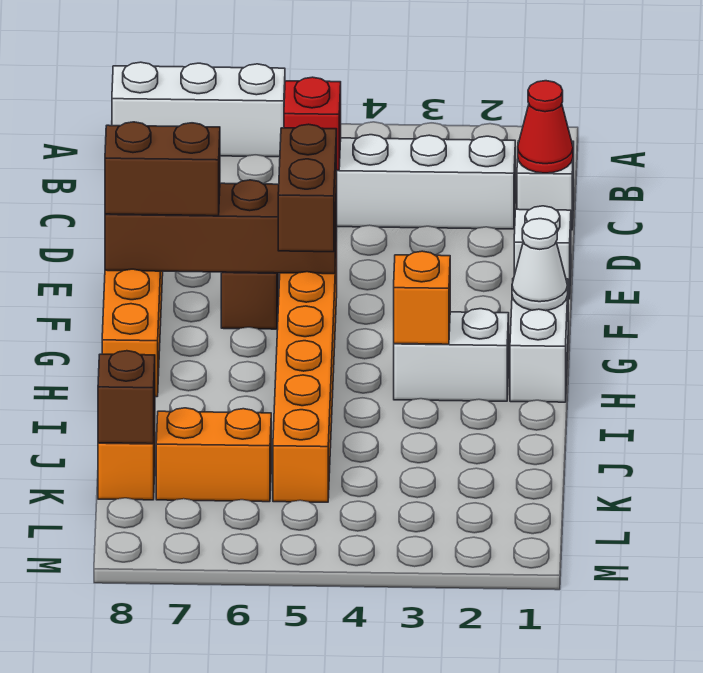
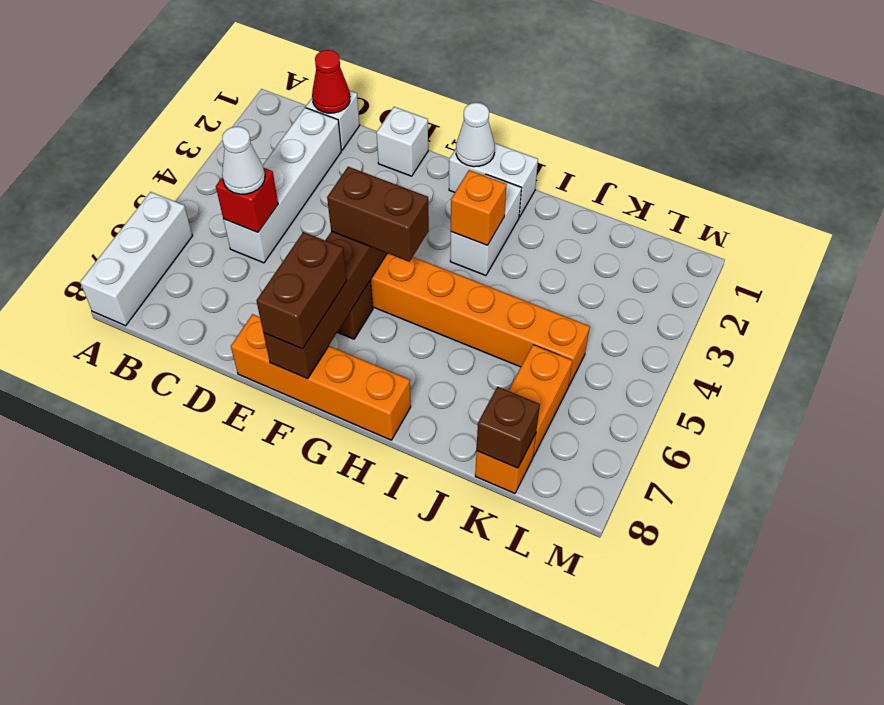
none -> white 1x1 cone [222,127,265,194]

